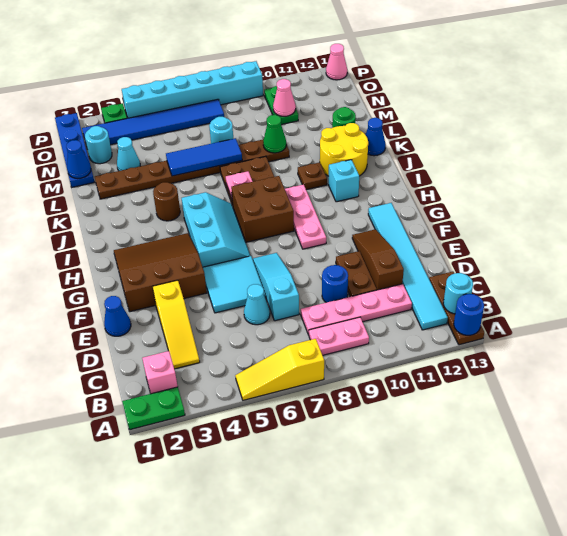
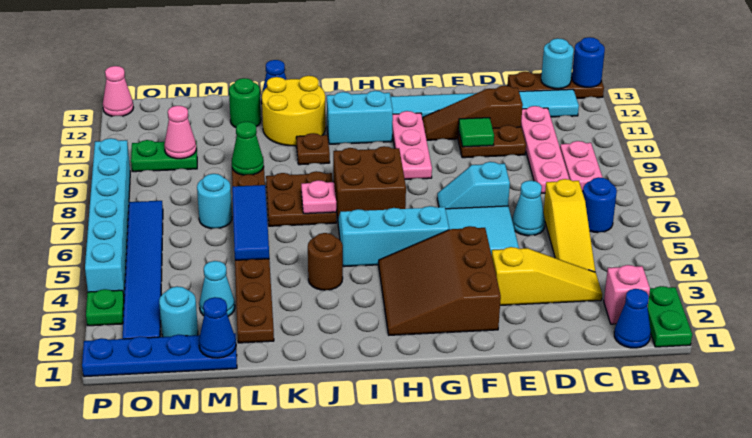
yellow 1x3 slope [235,339,324,400] -> yellow 1x3 slope moved to [544,179,595,272]
cyan 1x3 slope [253,253,299,321] -> cyan 1x2 slope [437,162,510,209]
blue 1x1 round brick [322,265,348,303] -> blue 1x1 round brick moved to [583,177,617,233]
blue 1x1 cone [104,296,131,336] -> blue 1x1 cone moved to [614,289,651,348]
none -> green 1x1 tile [459,118,494,147]
pink 1x3 plate [285,185,326,249] -> pink 1x3 plate turned to [392,111,432,179]
cyan 1x1 brick [329,160,359,202] -> cyan 1x2 brick [327,91,393,144]

